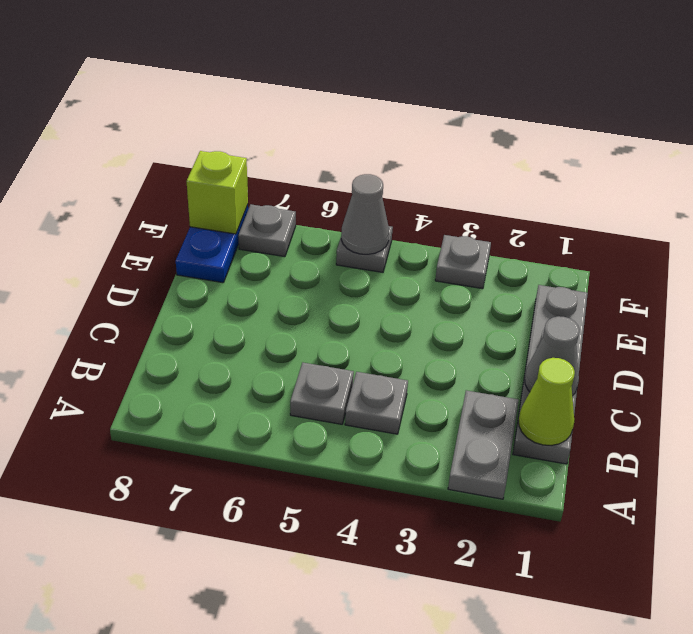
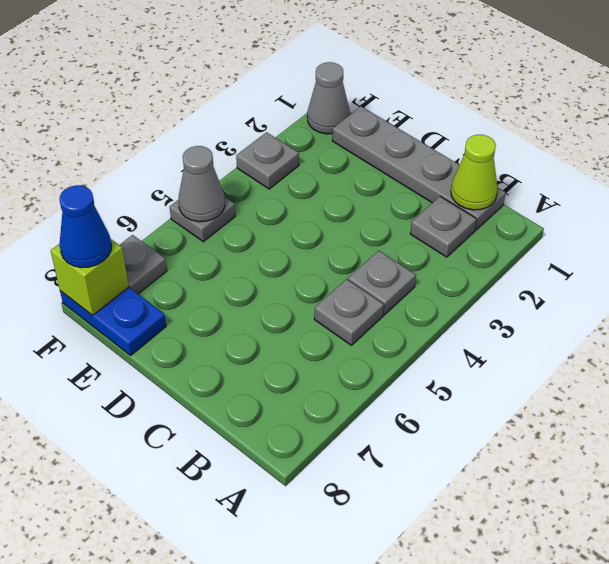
grey 1x2 plate [448,390,519,499] -> grey 1x1 plate [410,196,477,257]
grey 1x1 cone [525,316,580,396] -> grey 1x1 cone moved to [307,62,350,134]
none -> blue 1x1 cone [59,185,111,268]

